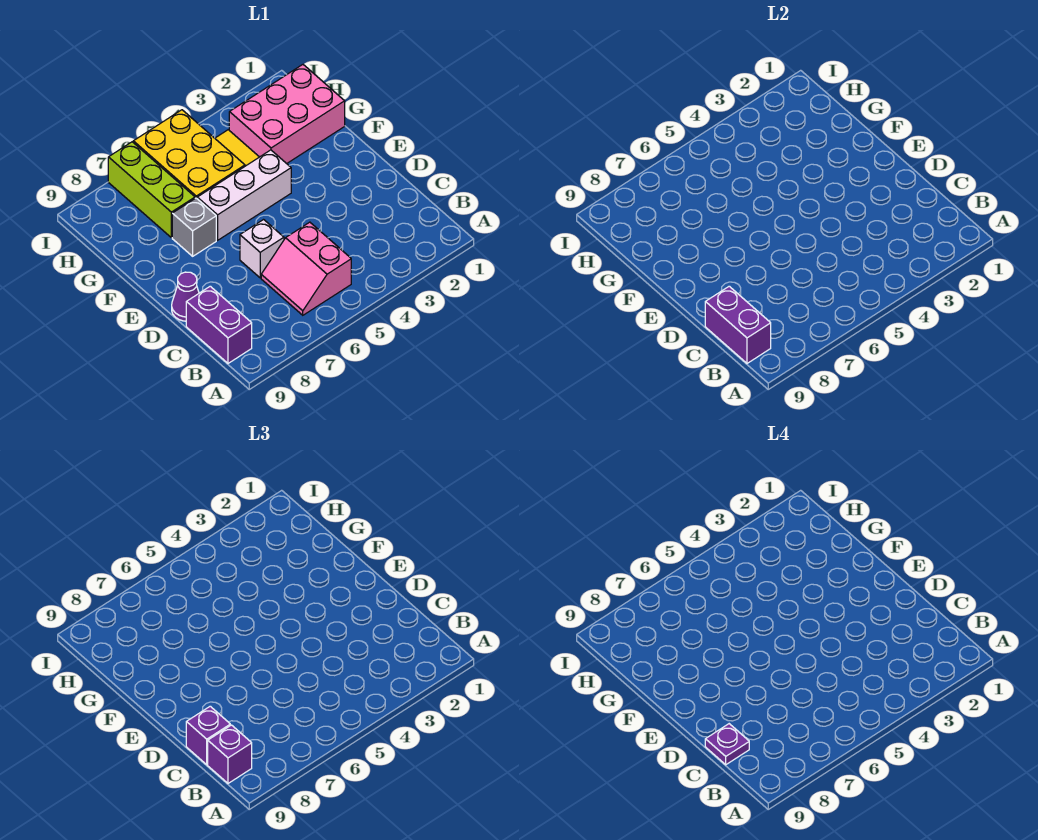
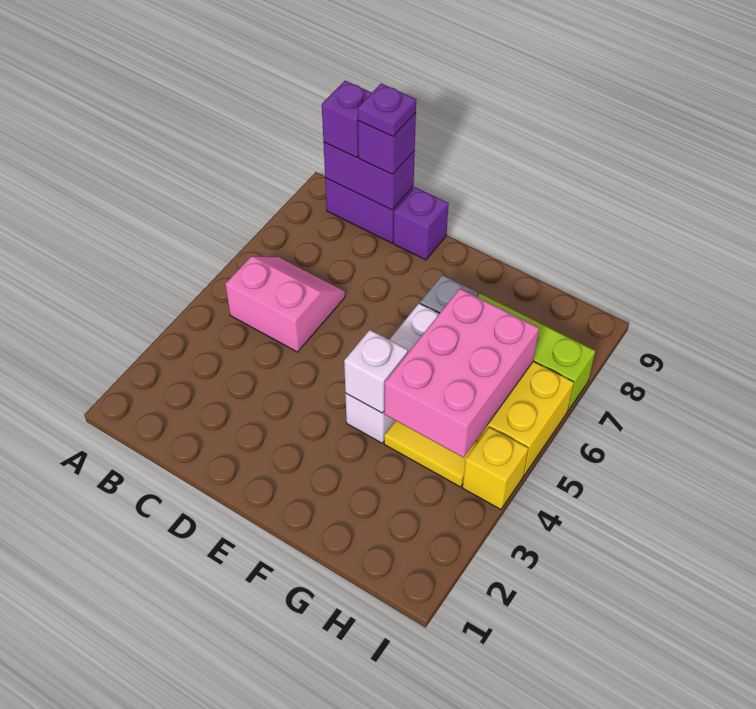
white 1x1 brick [240,220,284,278] -> white 1x1 brick moved to [344,330,408,413]
purple 1x1 cone [172,272,199,321] -> purple 1x1 brick [393,187,449,260]
pink 2x3 brick [229,65,345,164] -> pink 2x3 brick moved to [384,289,539,458]
none -> yellow 1x1 brick [462,427,528,509]

